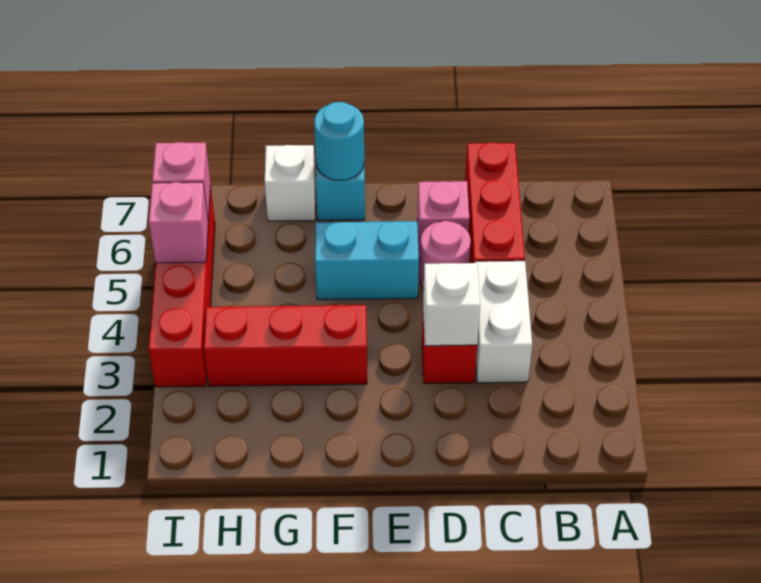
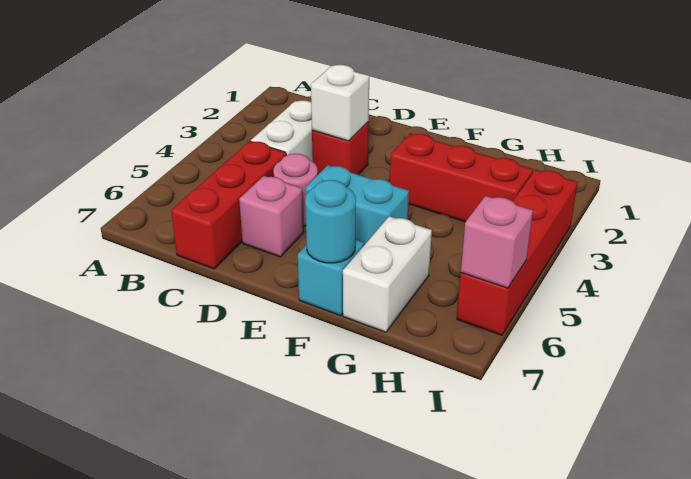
white 1x1 brick [265,145,315,221] -> white 1x2 brick [343,216,432,332]
pink 1x1 brick [149,182,208,263] -> none

